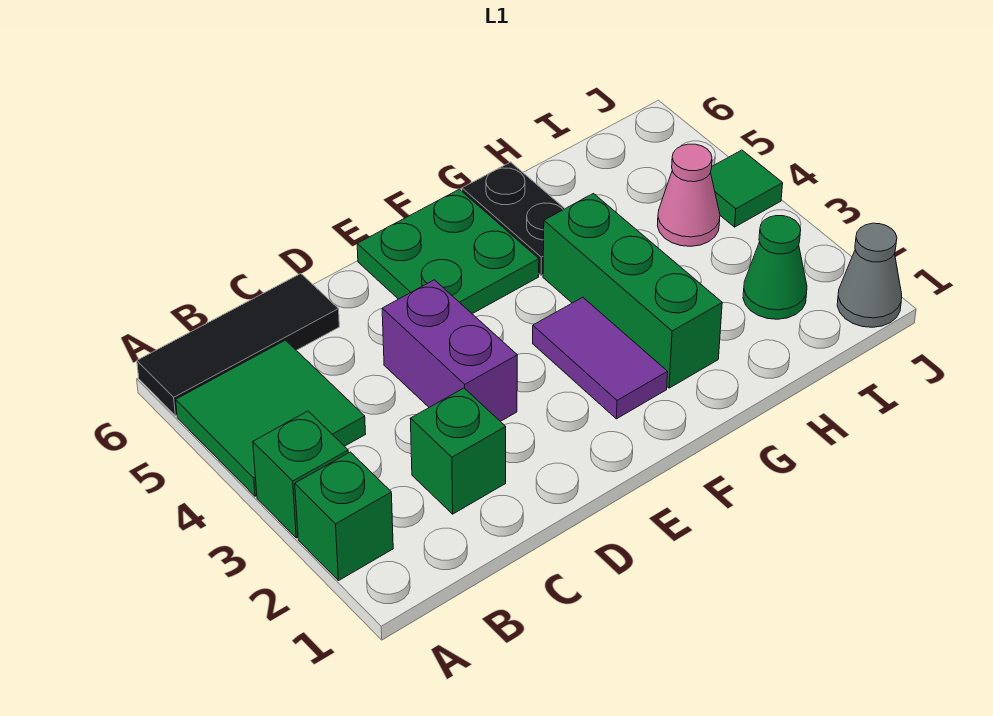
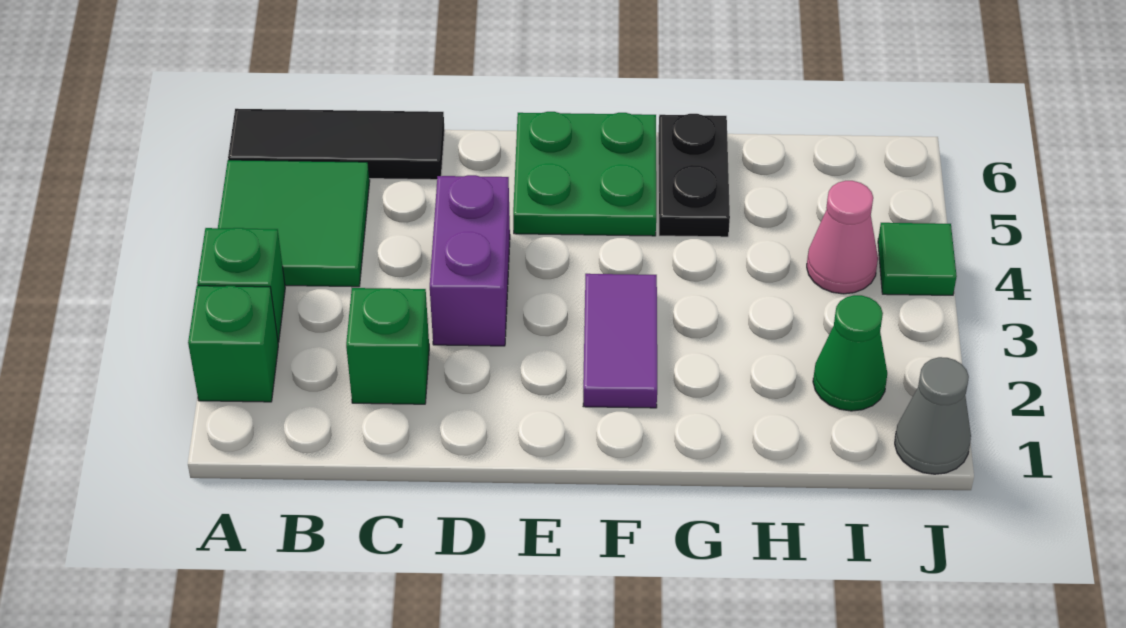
green 1x3 brick [543,194,722,388] -> none

